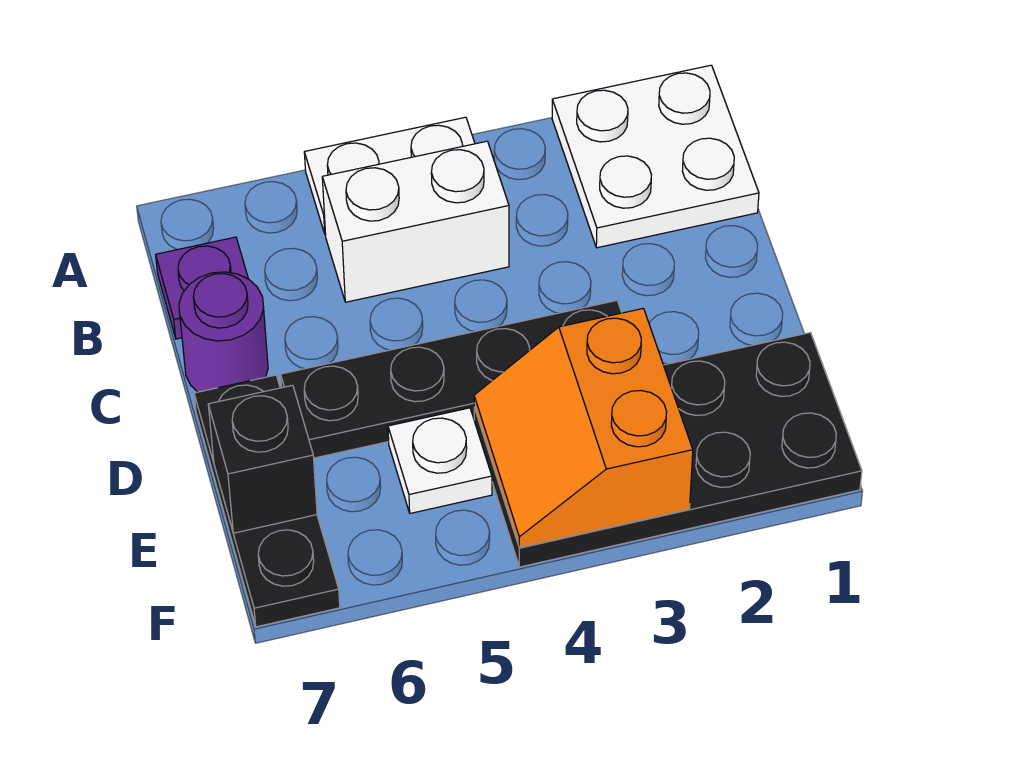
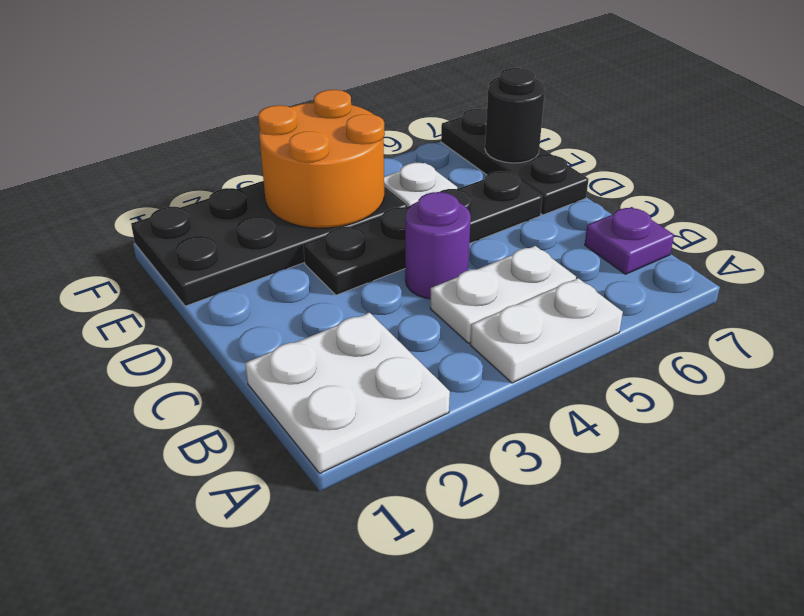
white 1x2 brick [322,141,509,302] -> white 1x2 plate [430,246,576,343]
purple 1x1 round brick [179,272,268,392] -> purple 1x1 round brick moved to [405,192,471,299]
orange 2x2 slope [474,308,693,548] -> orange 2x2 round brick [258,90,385,228]
black 1x1 brick [208,385,317,533] -> black 1x1 round brick [485,68,545,163]

